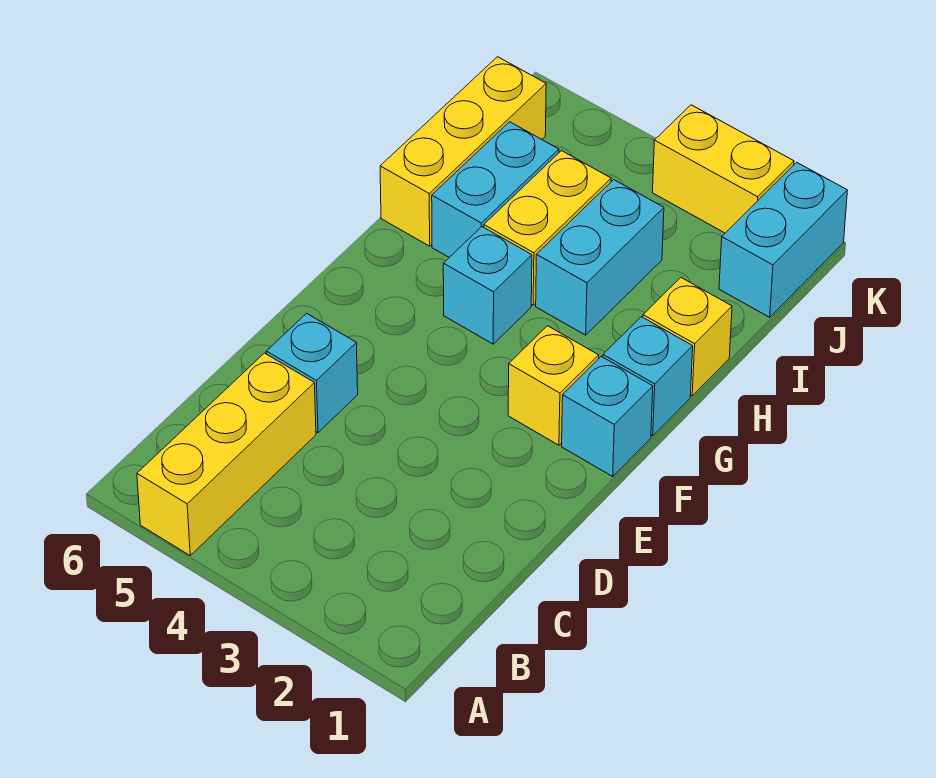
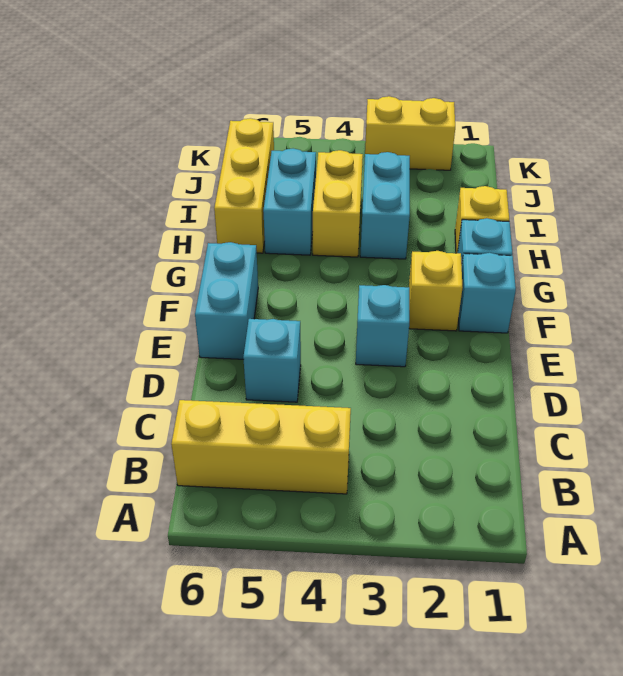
yellow 1x3 brick [137,353,316,555] -> yellow 1x3 brick turned to [171,400,351,494]
cyan 1x1 brick [443,227,532,344] -> cyan 1x1 brick moved to [356,285,409,367]
cyan 1x2 brick [719,162,847,317] -> cyan 1x2 brick moved to [195,242,258,359]

